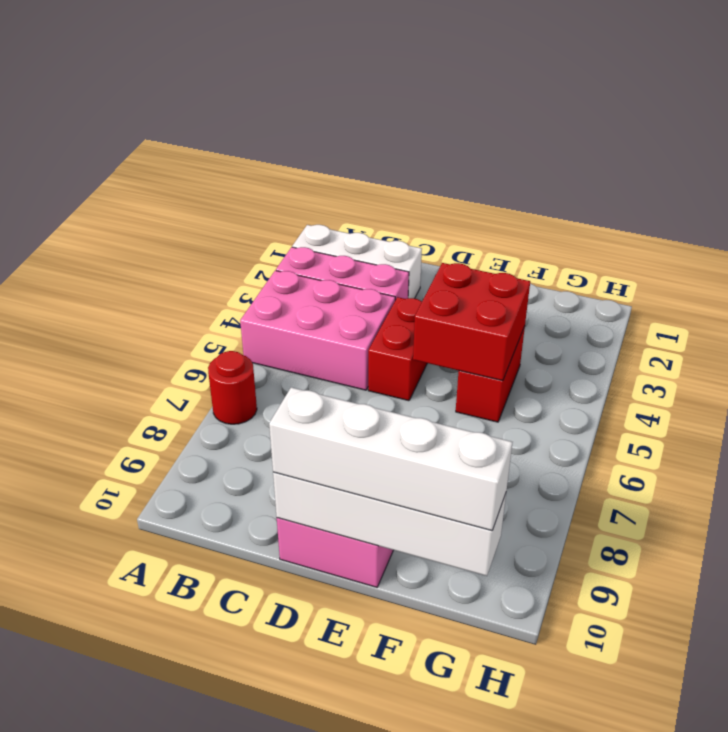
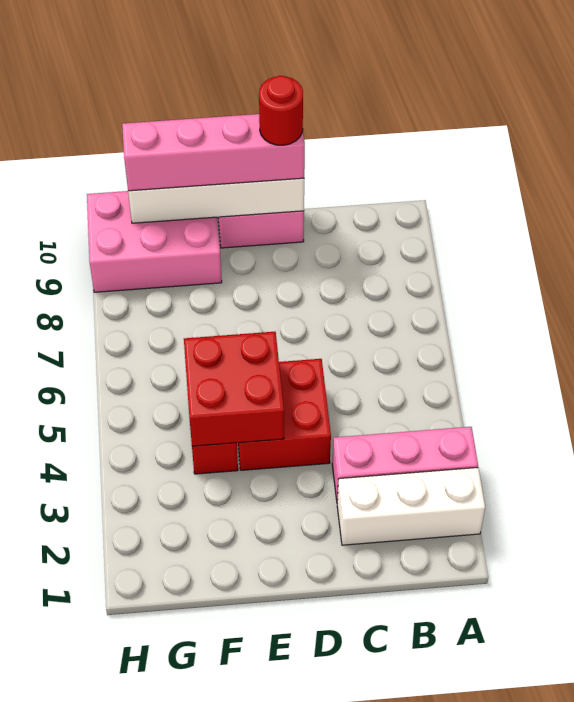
pink 2x3 brick [240,271,395,390] -> pink 2x3 brick moved to [87,191,222,292]
red 1x1 round brick [208,351,257,424] -> red 1x1 round brick moved to [259,76,303,145]
red 1x2 brick [368,297,427,401] -> red 2x2 brick [238,359,331,470]
white 1x4 brick [269,387,513,531] -> pink 1x4 brick [122,114,305,191]

